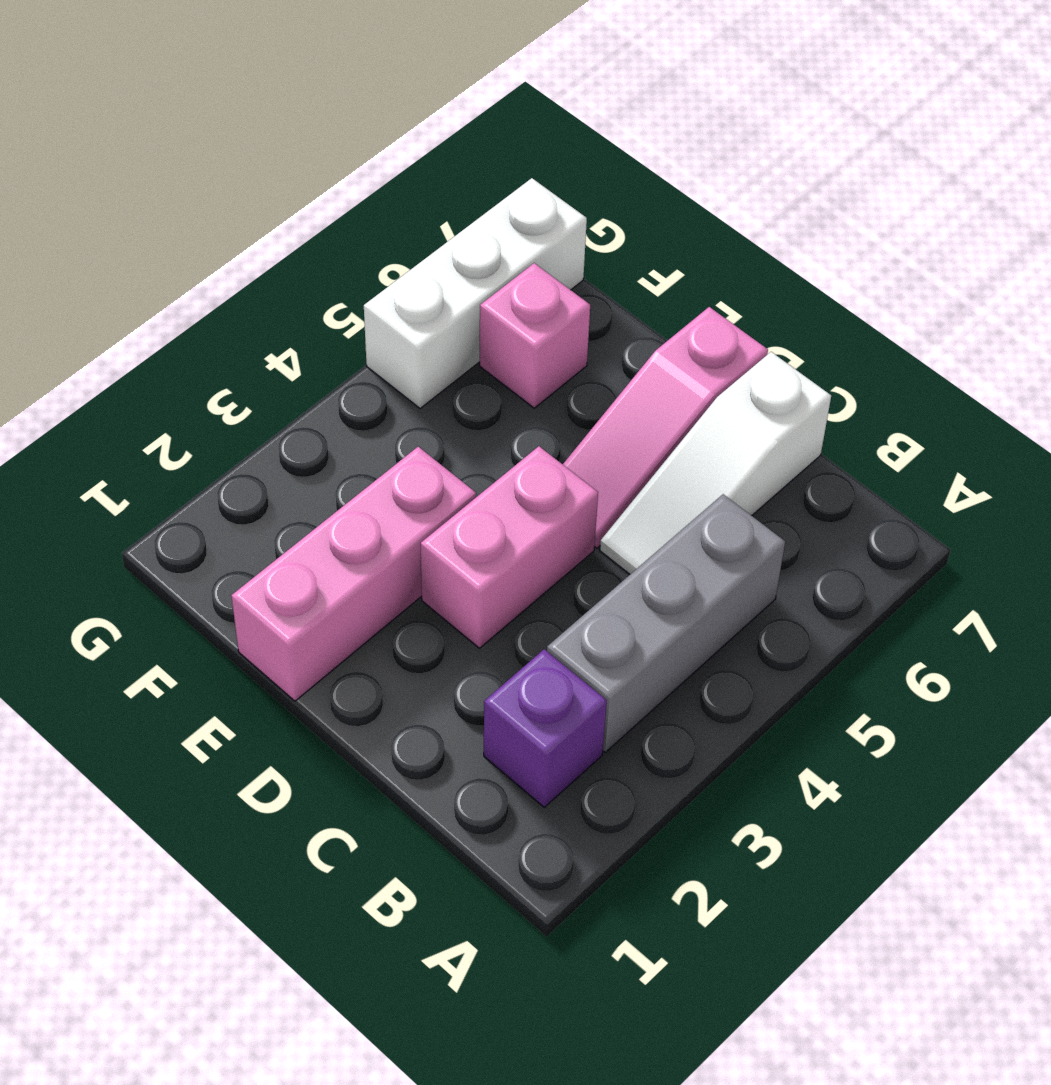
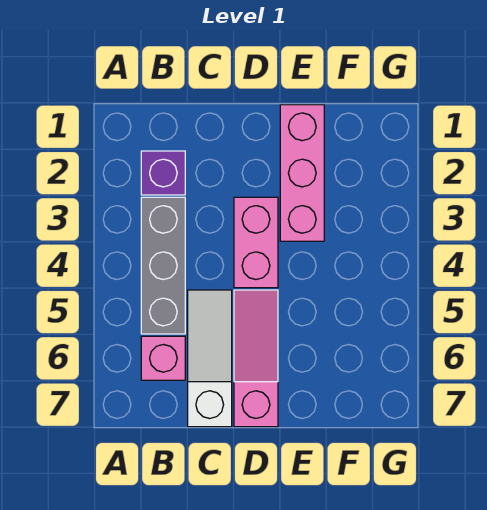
pink 1x1 brick [480,263,590,408] -> pink 1x1 brick moved to [141,336,185,380]
white 1x3 brick [364,178,587,409] -> none

